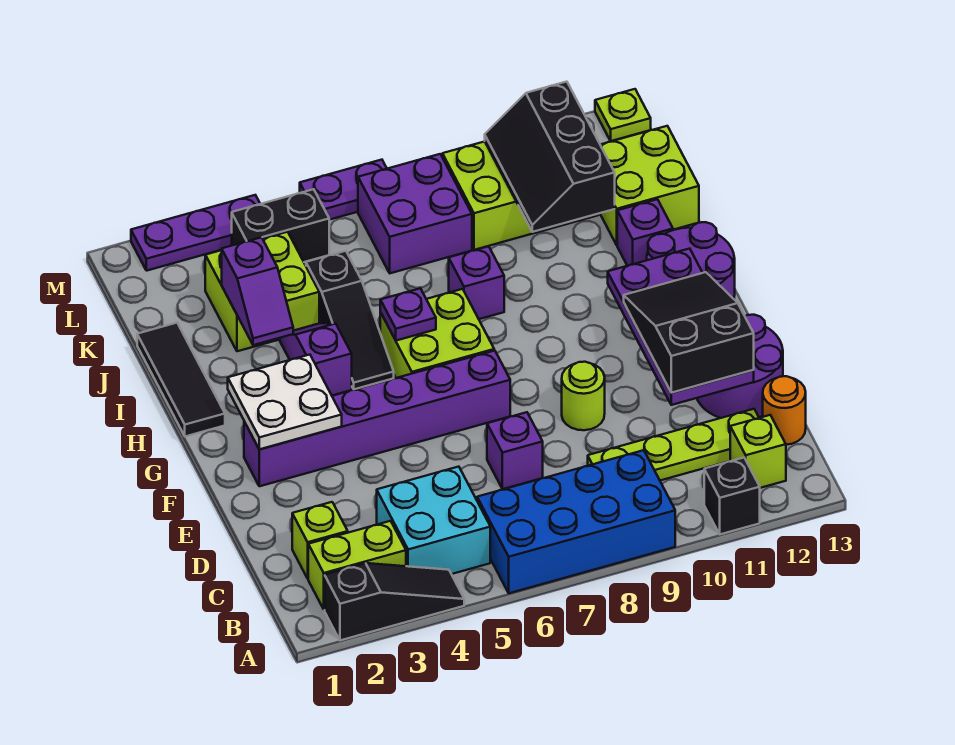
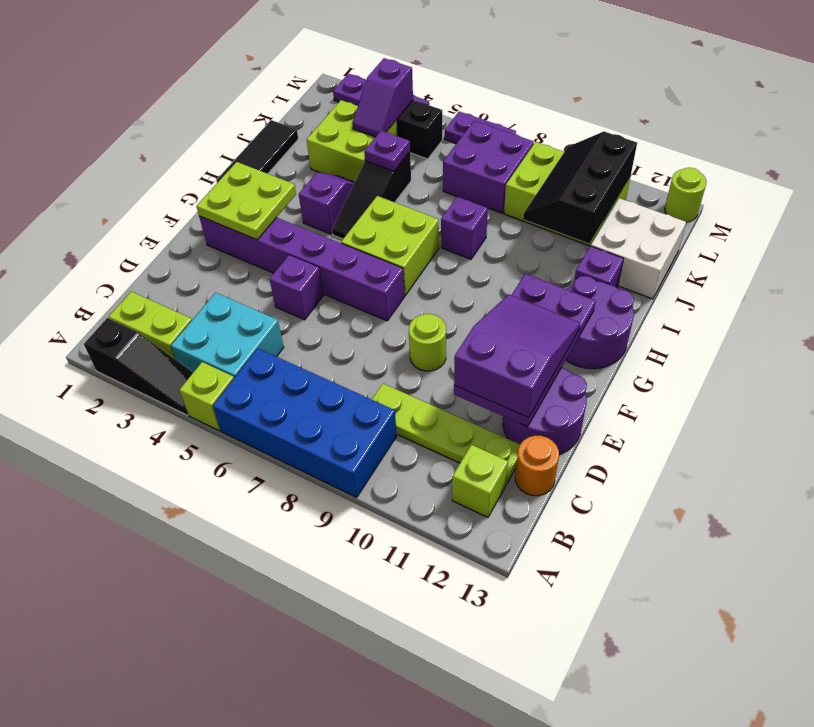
black 1x1 brick [704,458,760,534] -> none
lime 1x1 brick [292,502,348,578] -> lime 1x1 brick moved to [180,362,234,431]
purple 1x1 brick [487,412,543,489] -> purple 1x1 brick moved to [270,255,323,320]
black 2x3 slope [624,272,754,393] -> purple 2x3 slope [454,294,581,417]
white 2x2 plate [228,355,342,449] -> lime 2x2 plate [196,162,296,240]
purple 1x1 plate [380,288,436,341] -> purple 1x1 plate moved to [364,130,410,171]
purple 1x2 slope [222,237,293,345] -> purple 1x2 slope moved to [353,58,413,137]
lime 2x2 brick [600,126,699,245] -> white 2x2 brick [591,198,686,299]
lime 1x1 plate [595,89,651,141] -> lime 1x1 round brick [665,168,707,222]

